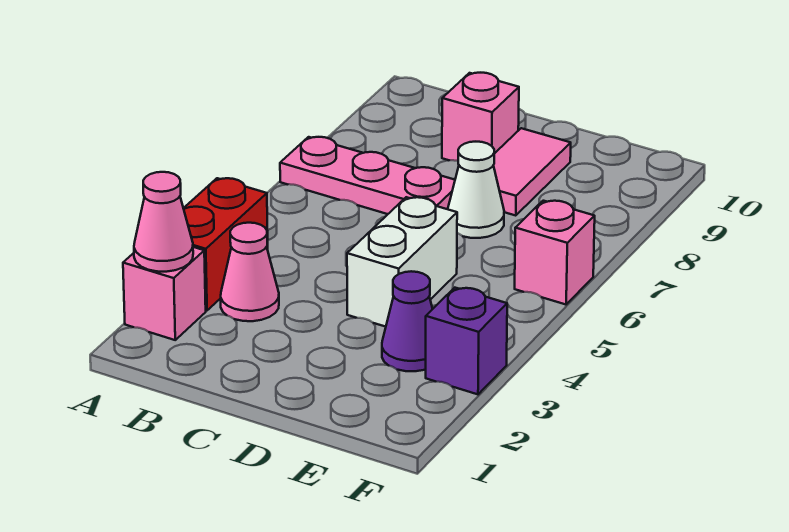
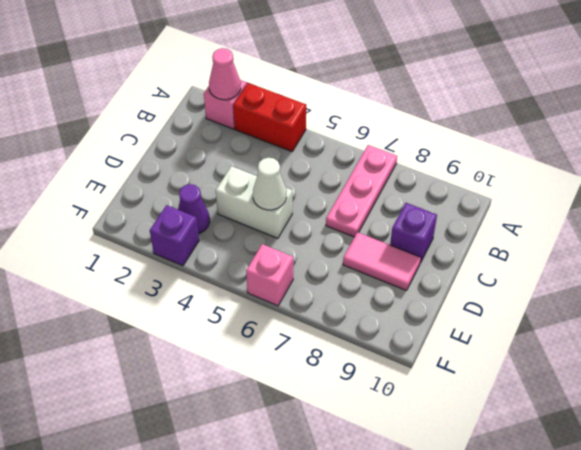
pink 1x1 cone [221,223,279,321] -> none
pink 1x1 brick [442,73,519,161] -> purple 1x1 brick [390,203,437,263]
white 1x1 cone [448,142,504,238] -> white 1x1 cone moved to [253,158,287,210]

